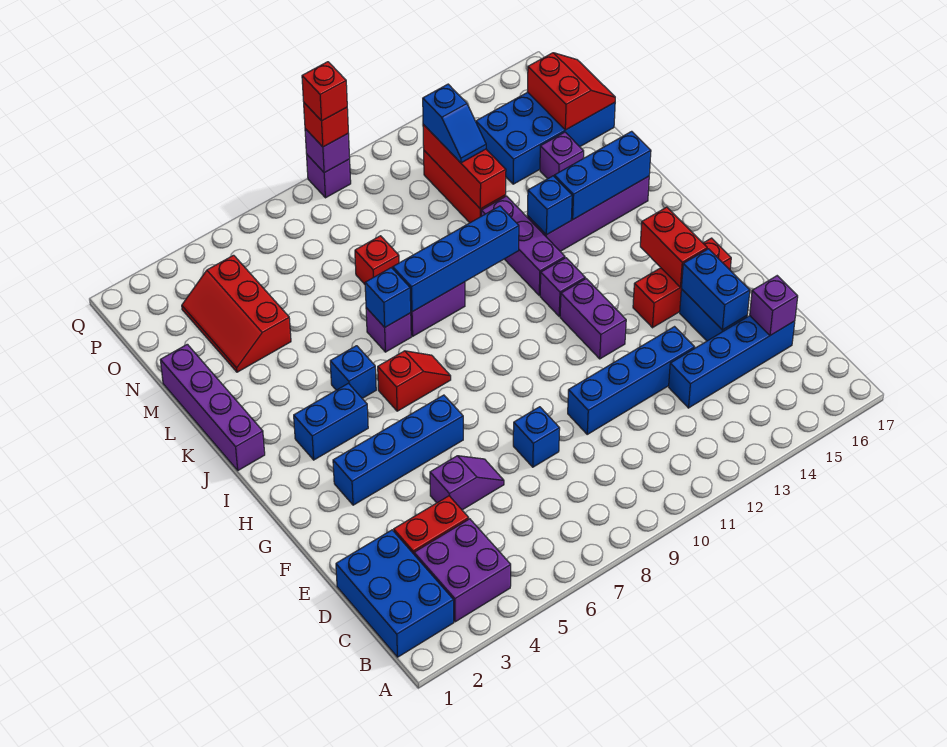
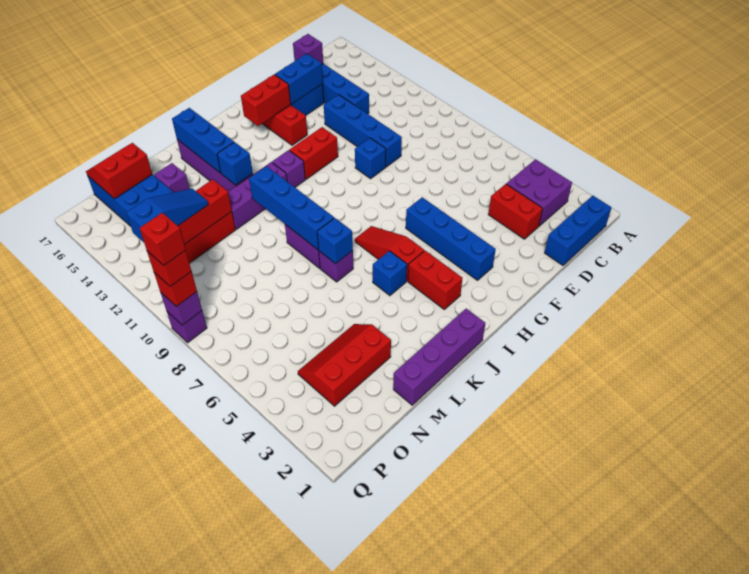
blue 2x3 brick [336,530,454,657] -> blue 1x3 brick [545,196,612,266]
purple 1x2 slope [430,456,504,510] -> none
blue 1x1 brick [513,407,560,467] -> blue 1x1 brick moved to [355,138,386,179]
purple 1x2 brick [560,279,626,359] -> red 1x2 brick [289,127,338,179]
blue 1x2 brick [294,383,368,460] -> red 1x2 brick [408,250,462,309]
red 1x2 slope [378,351,451,411] -> red 1x3 slope [355,226,424,281]
red 2x3 slope [182,255,291,372] -> red 2x3 slope turned to [298,324,391,406]
red 1x1 brick [355,236,399,284] -> red 1x1 brick moved to [140,213,186,265]
blue 1x2 slope [423,84,486,163] -> blue 1x3 slope [126,189,208,242]

